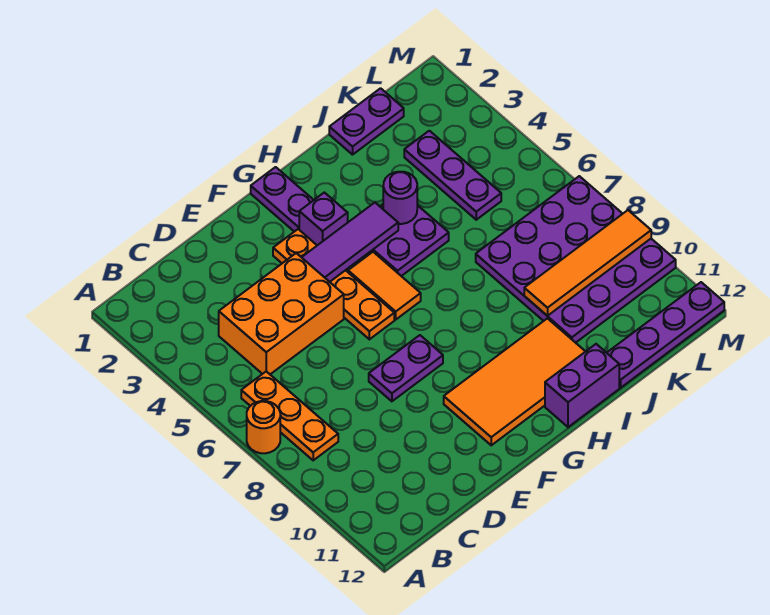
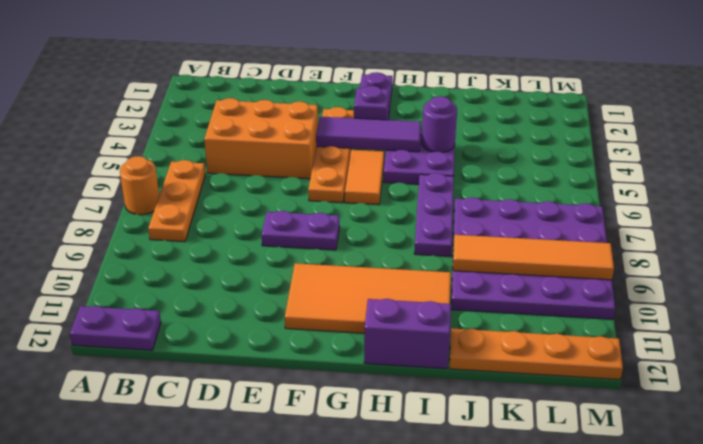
purple 1x2 plate [329,88,404,155] -> purple 1x2 plate moved to [70,306,161,350]
purple 1x4 plate [607,282,724,388] -> orange 1x4 plate [450,328,623,380]
purple 1x3 plate [404,131,501,220] -> purple 1x3 plate moved to [414,173,454,256]

